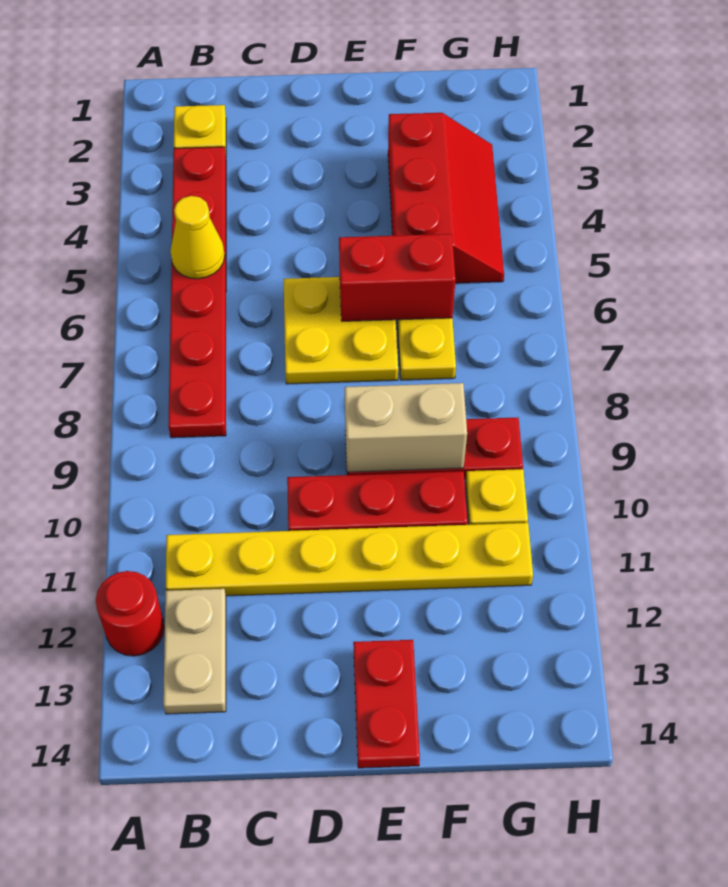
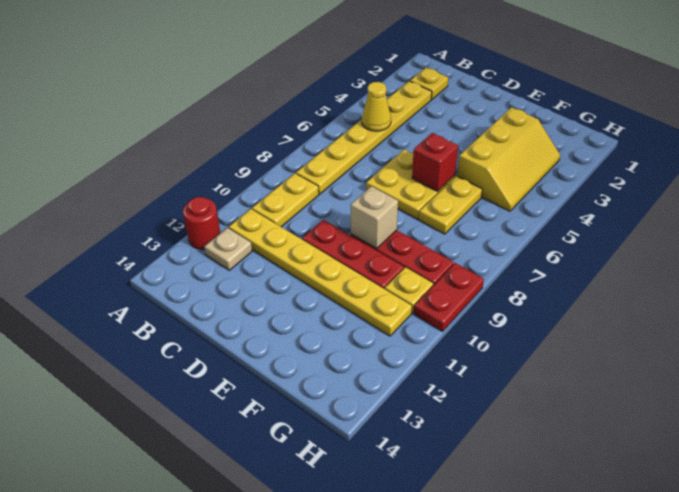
red 1x6 plate [168,147,226,438] -> yellow 1x6 plate [296,81,432,194]
none -> yellow 1x2 plate [252,173,319,227]
tan 1x2 plate [163,589,226,714] -> tan 1x1 plate [204,228,252,270]
red 1x2 brick [339,234,456,321] -> red 1x1 brick [412,133,458,192]
tan 1x2 brick [345,383,467,472] -> tan 1x1 brick [351,186,398,249]
red 1x2 plate [353,640,420,768] -> red 1x2 plate moved to [414,263,484,331]
red 2x3 slope [388,113,504,283] -> yellow 2x3 slope [457,107,560,211]

